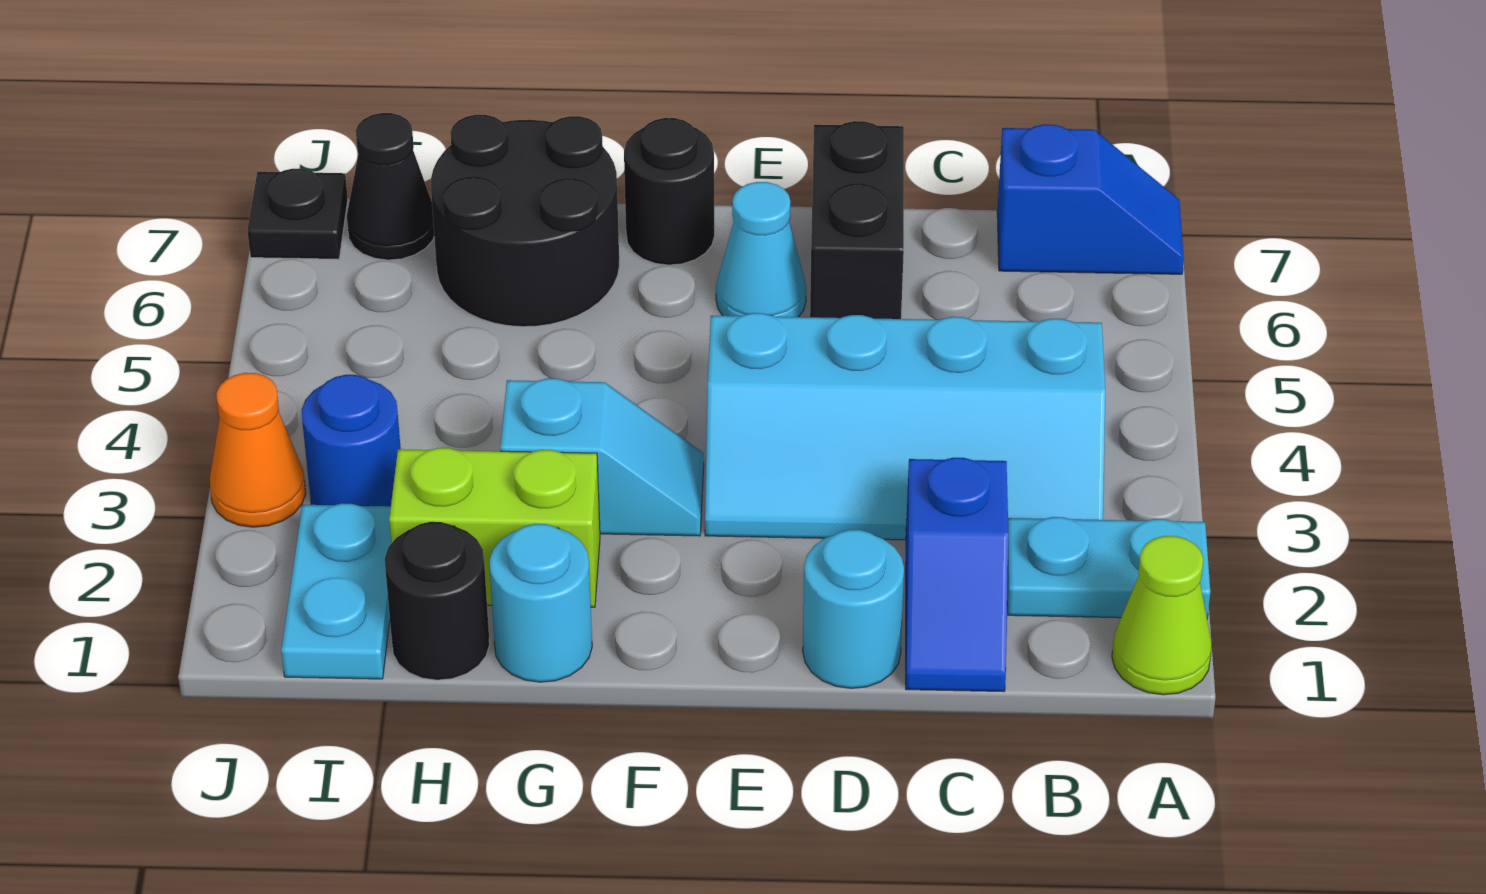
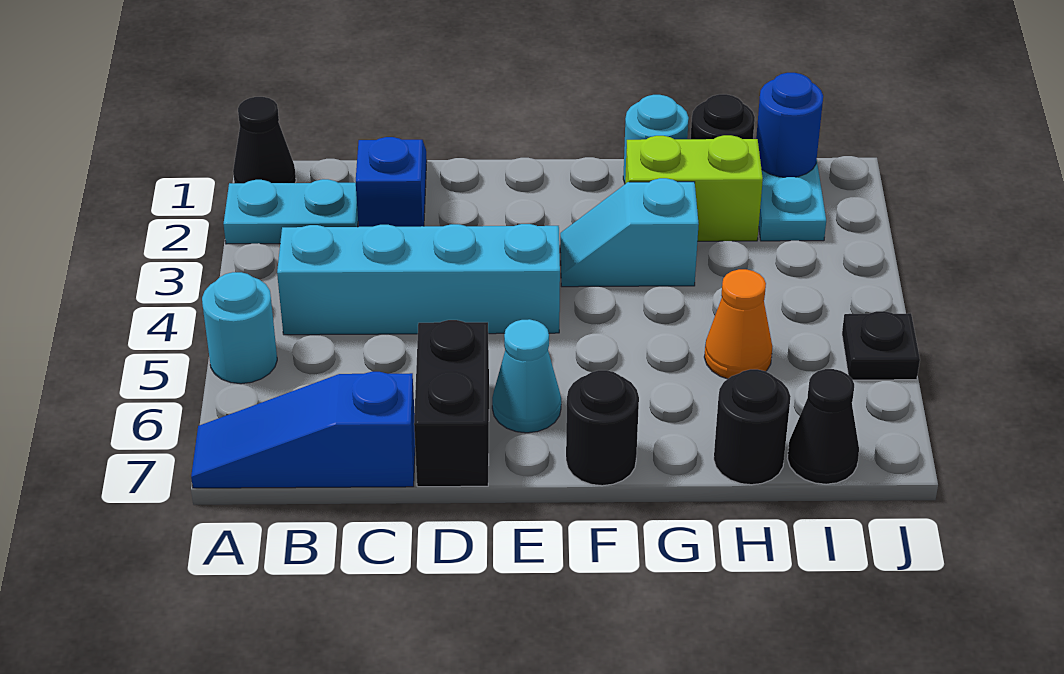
lime 1x1 cone [1112,536,1212,695] -> black 1x1 cone [233,97,296,183]
blue 1x2 slope [997,124,1184,274] -> blue 1x3 slope [191,372,415,488]
cyan 1x1 round brick [803,530,904,688] -> cyan 1x1 round brick moved to [202,272,277,384]
black 2x2 round brick [431,115,619,327] -> black 1x1 round brick [714,369,791,485]
blue 1x1 round brick [301,375,401,506] -> blue 1x1 round brick moved to [756,73,823,177]
orange 1x1 cone [210,373,306,527] -> orange 1x1 cone moved to [704,269,772,379]
black 1x1 plate [247,169,348,259] -> black 1x1 plate moved to [842,311,920,380]

